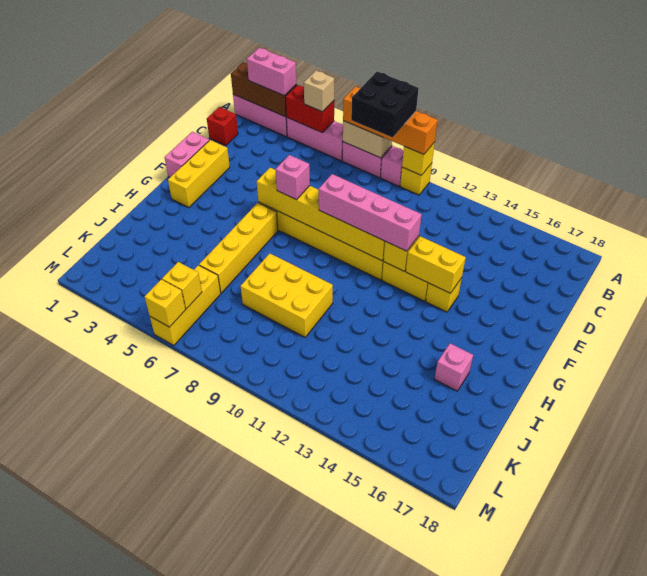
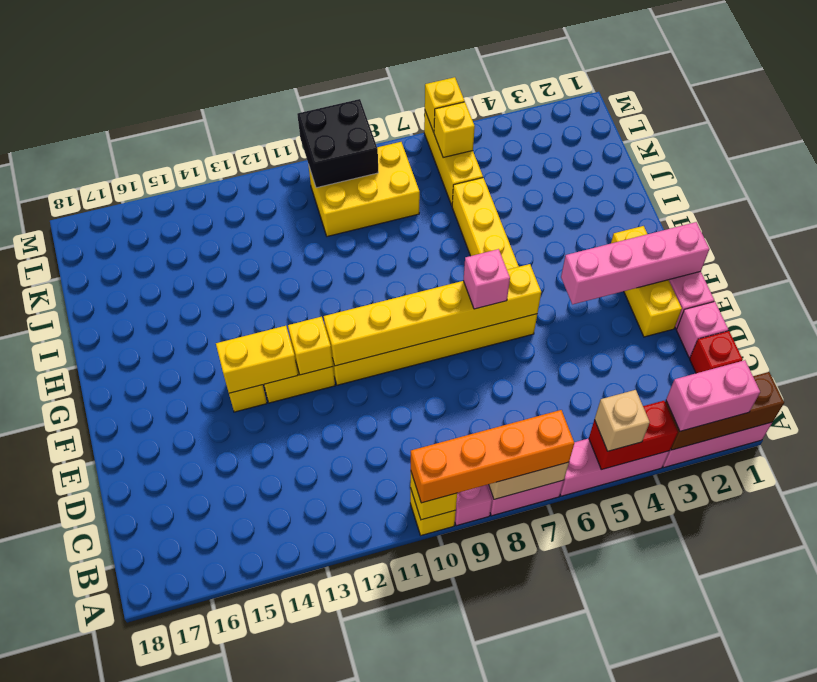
black 2x2 brick [351,72,419,137] -> black 2x2 brick moved to [297,99,378,188]
pink 1x4 brick [319,174,422,251] -> pink 1x4 brick moved to [561,222,709,304]
yellow 2x3 brick [241,253,333,337] -> yellow 2x3 brick moved to [308,142,420,236]
pink 1x1 brick [435,343,473,391] -> pink 1x1 brick moved to [677,302,728,357]

